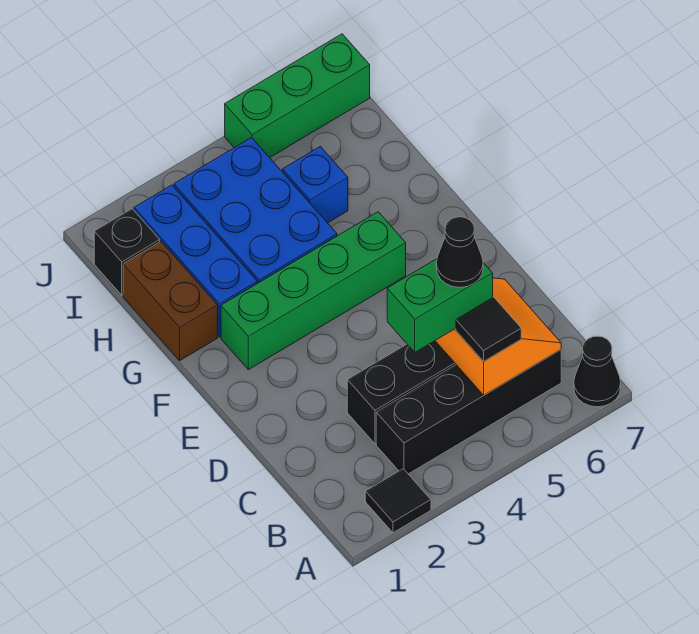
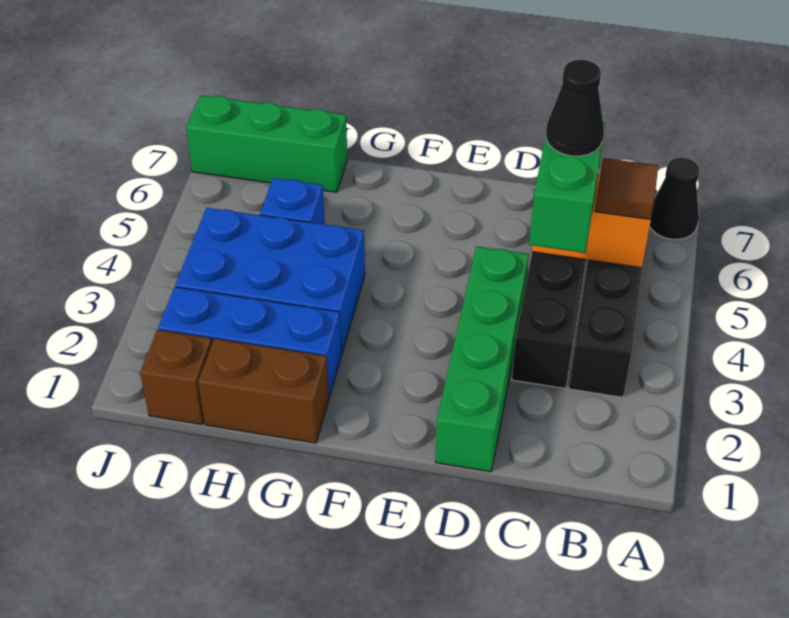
black 1x1 tile [365,469,431,533] -> none
black 1x1 tile [456,297,521,362] -> brown 1x1 tile [595,158,658,220]
green 1x4 brick [221,212,406,370] -> green 1x4 brick moved to [435,246,529,472]
black 1x1 brick [94,209,160,295] -> brown 1x1 brick [140,330,212,424]
green 1x3 brick [225,34,370,158] -> green 1x3 brick turned to [186,95,347,192]

